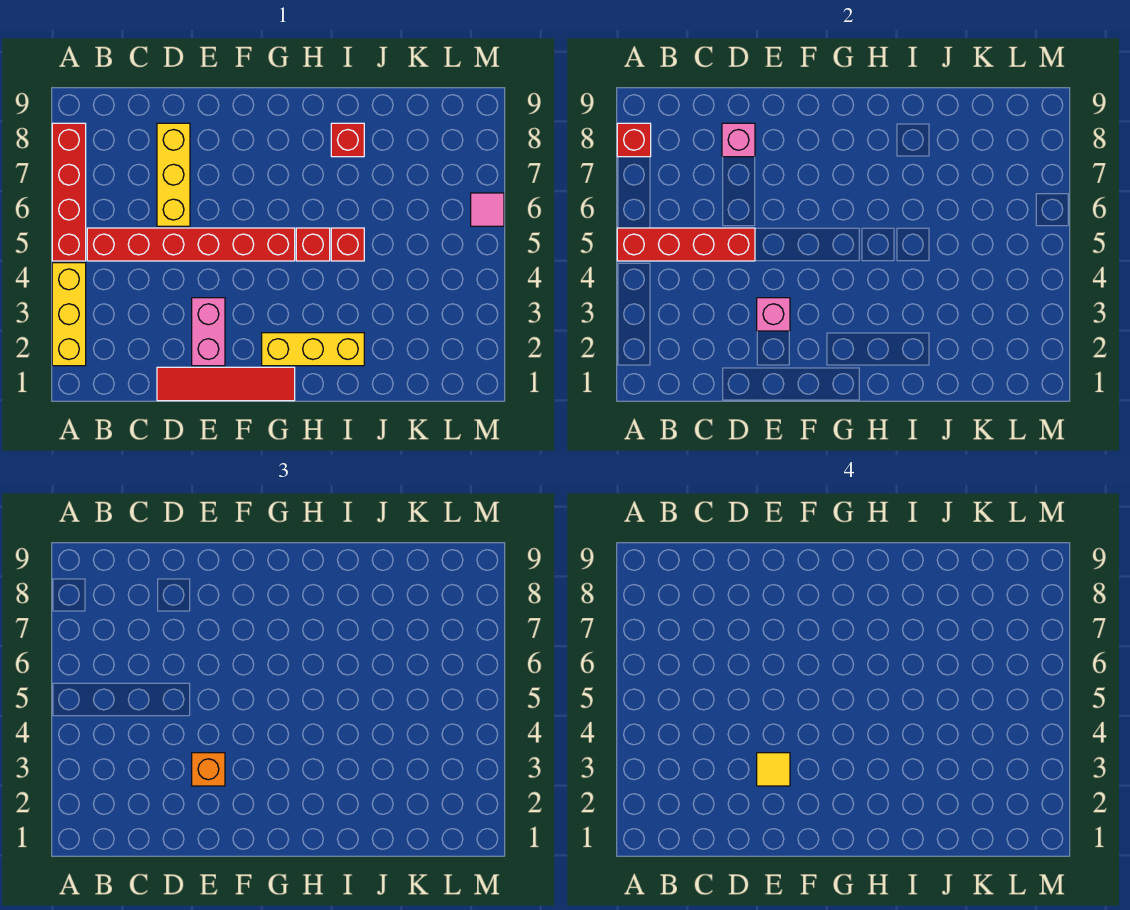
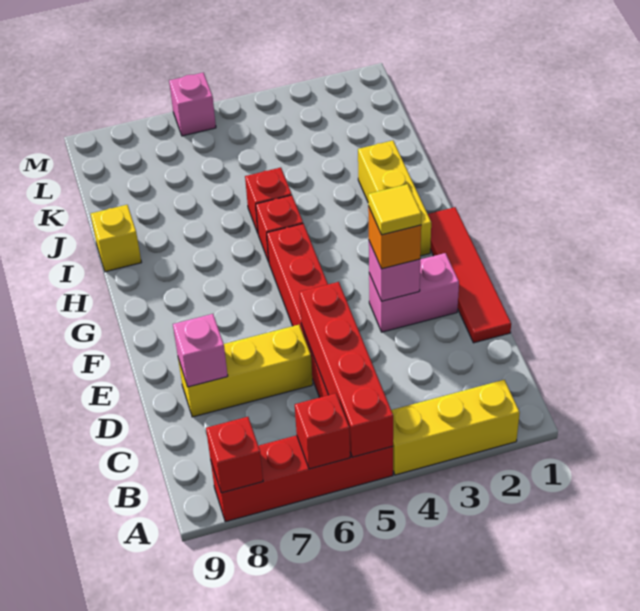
red 1x1 brick [331,123,364,157] -> red 1x1 brick moved to [295,393,350,469]
none -> yellow 1x1 brick [91,205,141,272]
pink 1x1 tile [471,193,504,226] -> pink 1x1 brick [169,73,216,136]

